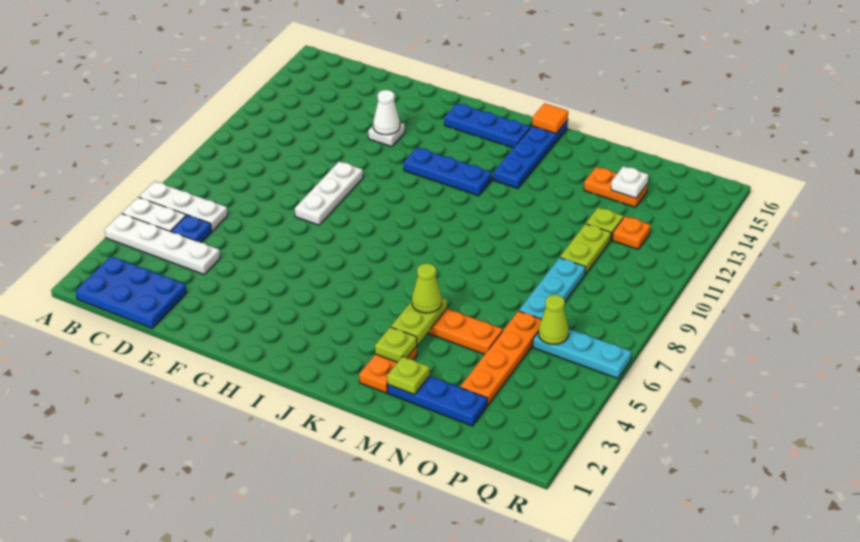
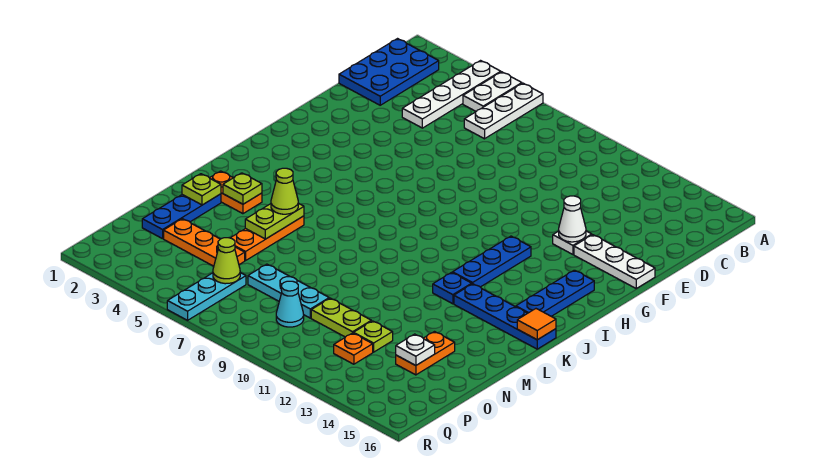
blue 1x1 plate [171,215,211,242] -> blue 1x1 plate moved to [433,273,472,304]
white 1x3 plate [295,161,363,225] -> white 1x3 plate moved to [574,235,655,288]
lime 1x2 plate [391,298,447,345] -> lime 1x2 plate turned to [245,203,304,239]
orange 1x4 plate [460,311,541,406] -> orange 1x3 plate [164,219,245,266]
none -> cyan 1x1 cone [276,281,304,327]

